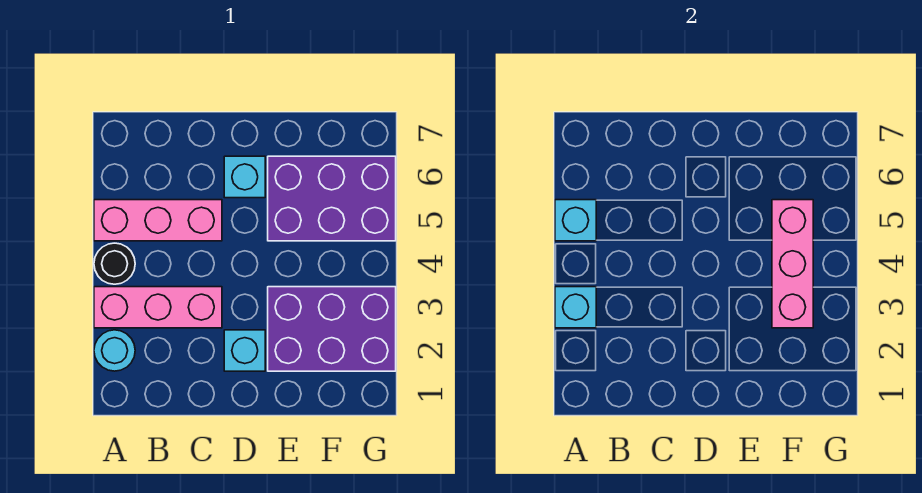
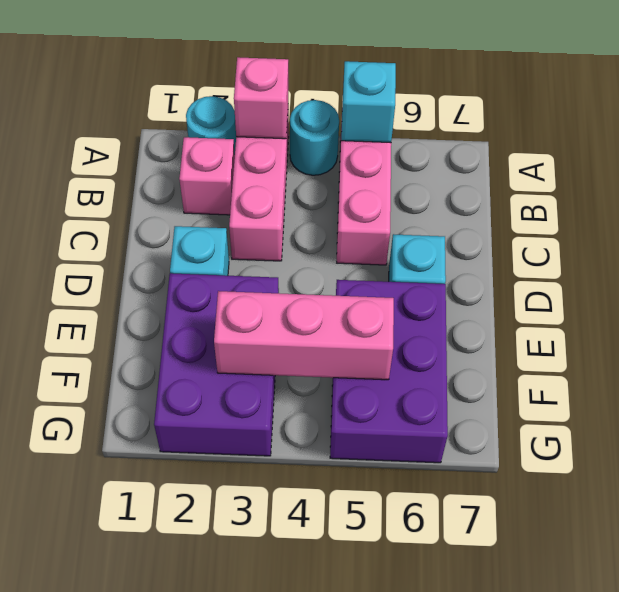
cyan 1x1 brick [555,287,596,328] -> pink 1x1 brick [234,57,288,139]
black 1x1 round brick [94,243,135,284] -> cyan 1x1 round brick [290,100,339,175]
none -> pink 1x1 brick [179,137,235,215]

